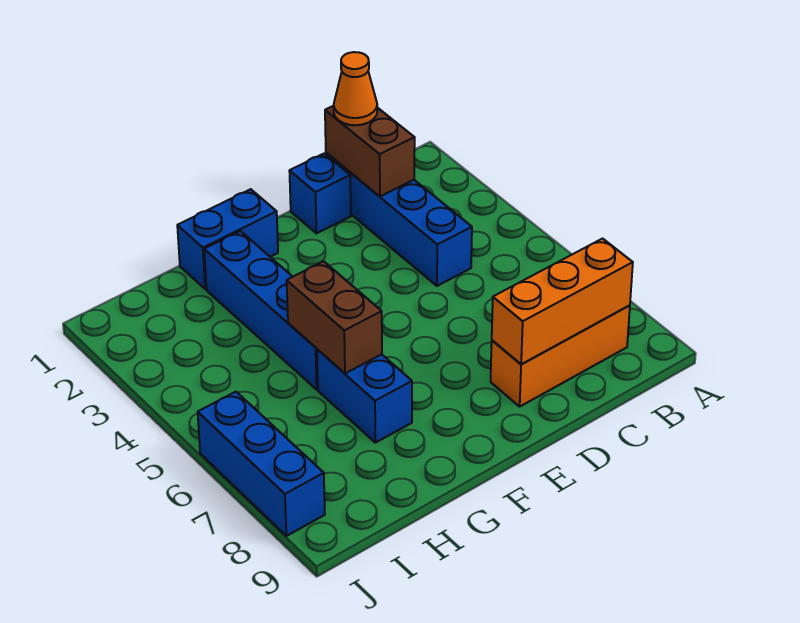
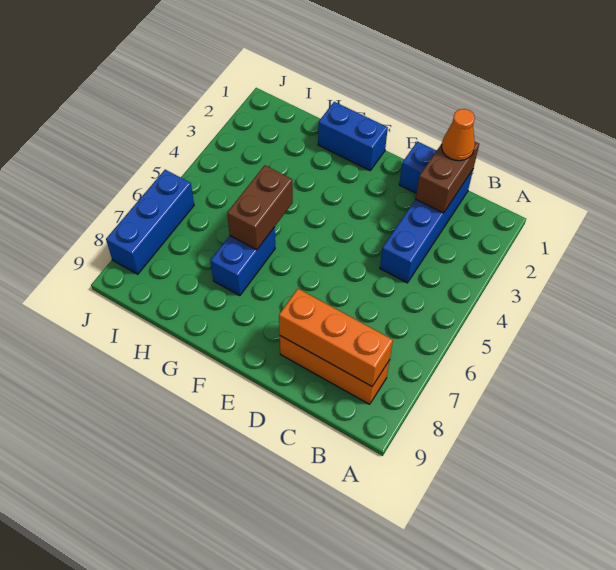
blue 1x4 brick [204,231,318,389] -> none

